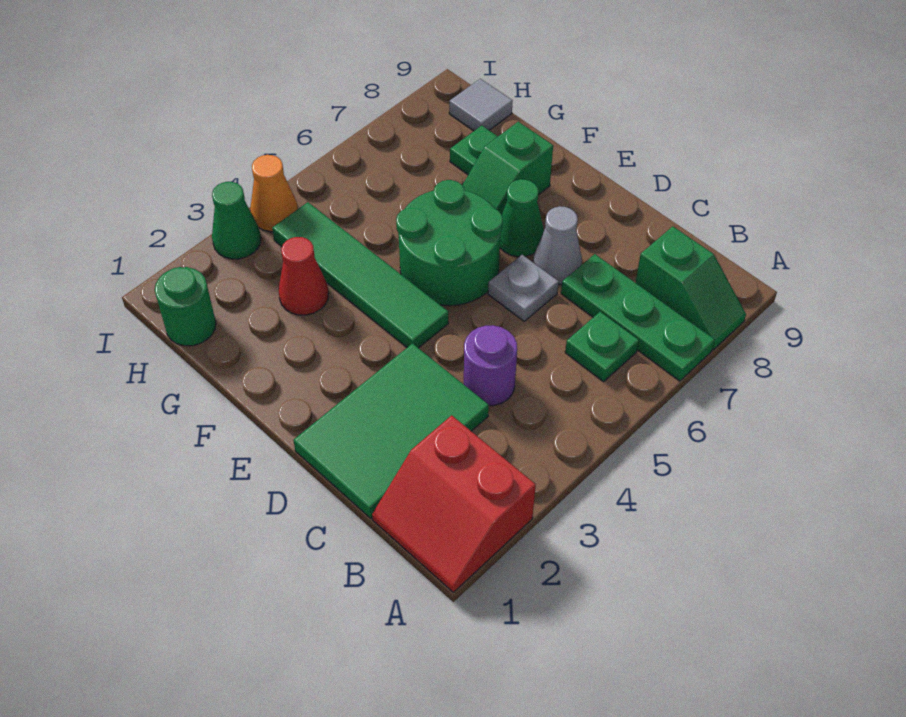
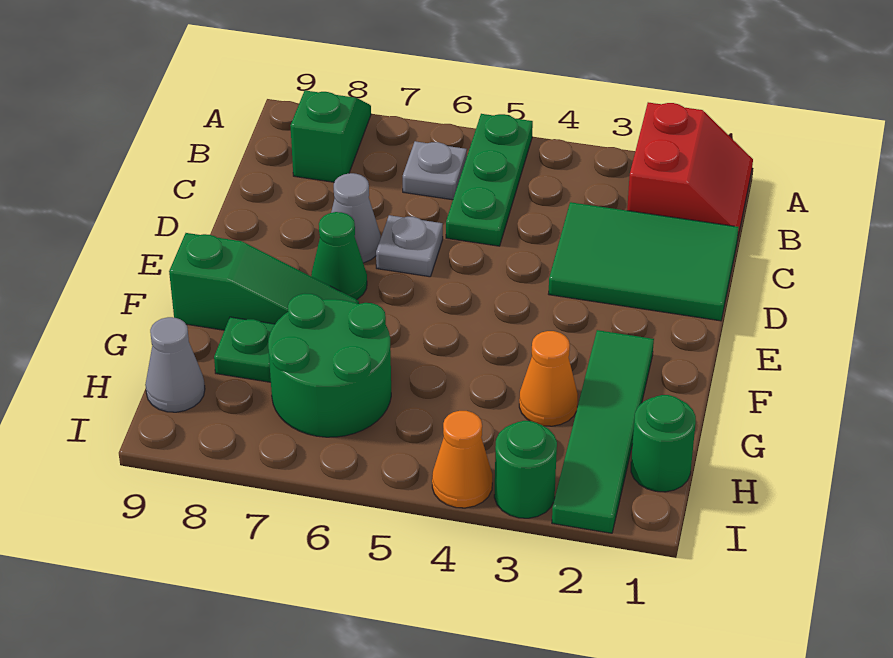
green 1x3 plate [561,254,715,381] -> green 1x3 plate moved to [446,114,533,246]
green 1x1 plate [565,312,639,382] -> grey 1x1 plate [403,141,467,200]
purple 1x1 round brick [464,325,517,406] -> none
green 1x4 tile [272,202,448,348] -> green 1x4 tile moved to [552,330,654,533]
green 2x2 round brick [396,180,503,306] -> green 2x2 round brick moved to [268,294,391,437]
green 1x2 slope [462,122,553,215] -> green 1x3 slope [169,233,359,330]
red 1x1 cone [279,237,329,315] -> orange 1x1 cone [519,331,578,426]
grey 1x1 tile [449,79,512,131] -> grey 1x1 cone [145,317,205,412]
green 1x1 cone [212,182,261,259] -> green 1x1 round brick [494,421,557,518]

